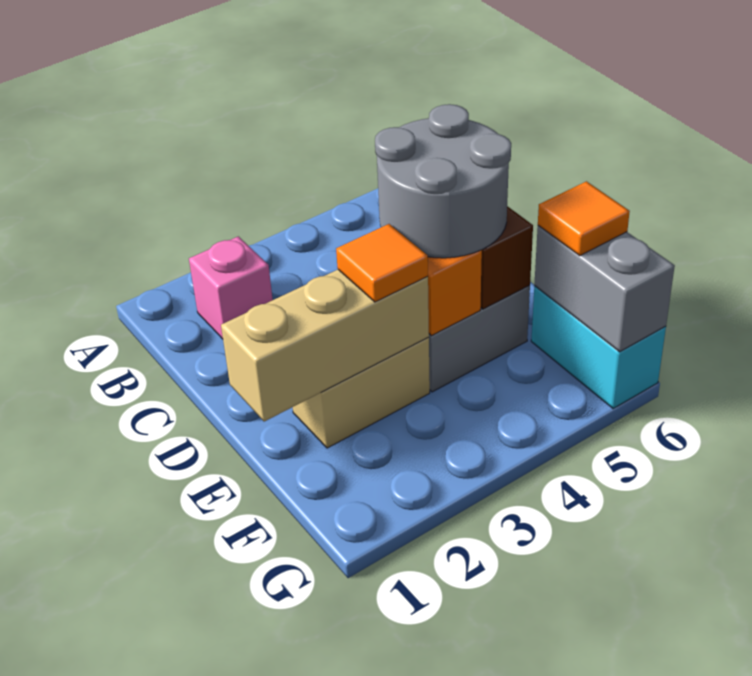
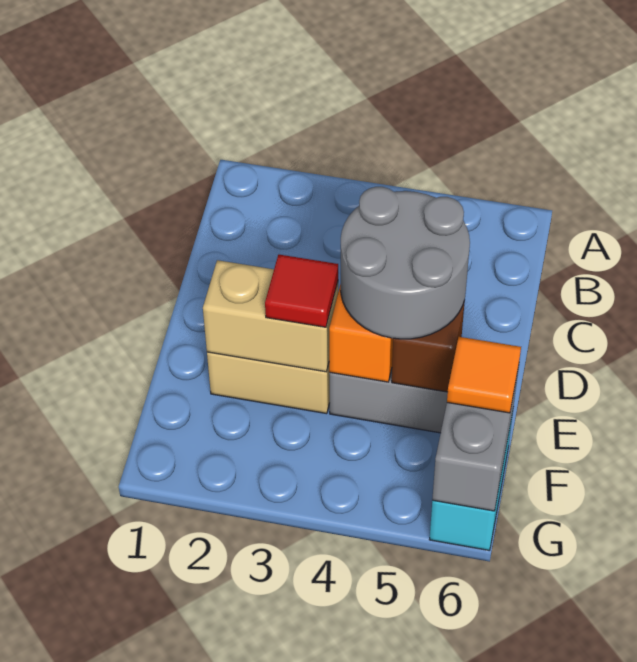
pink 1x1 brick [189,236,273,339] -> none
tan 1x3 brick [221,270,429,422] -> tan 1x2 brick [203,260,338,372]
orange 1x1 tile [336,224,428,302] -> red 1x1 tile [265,255,338,327]

